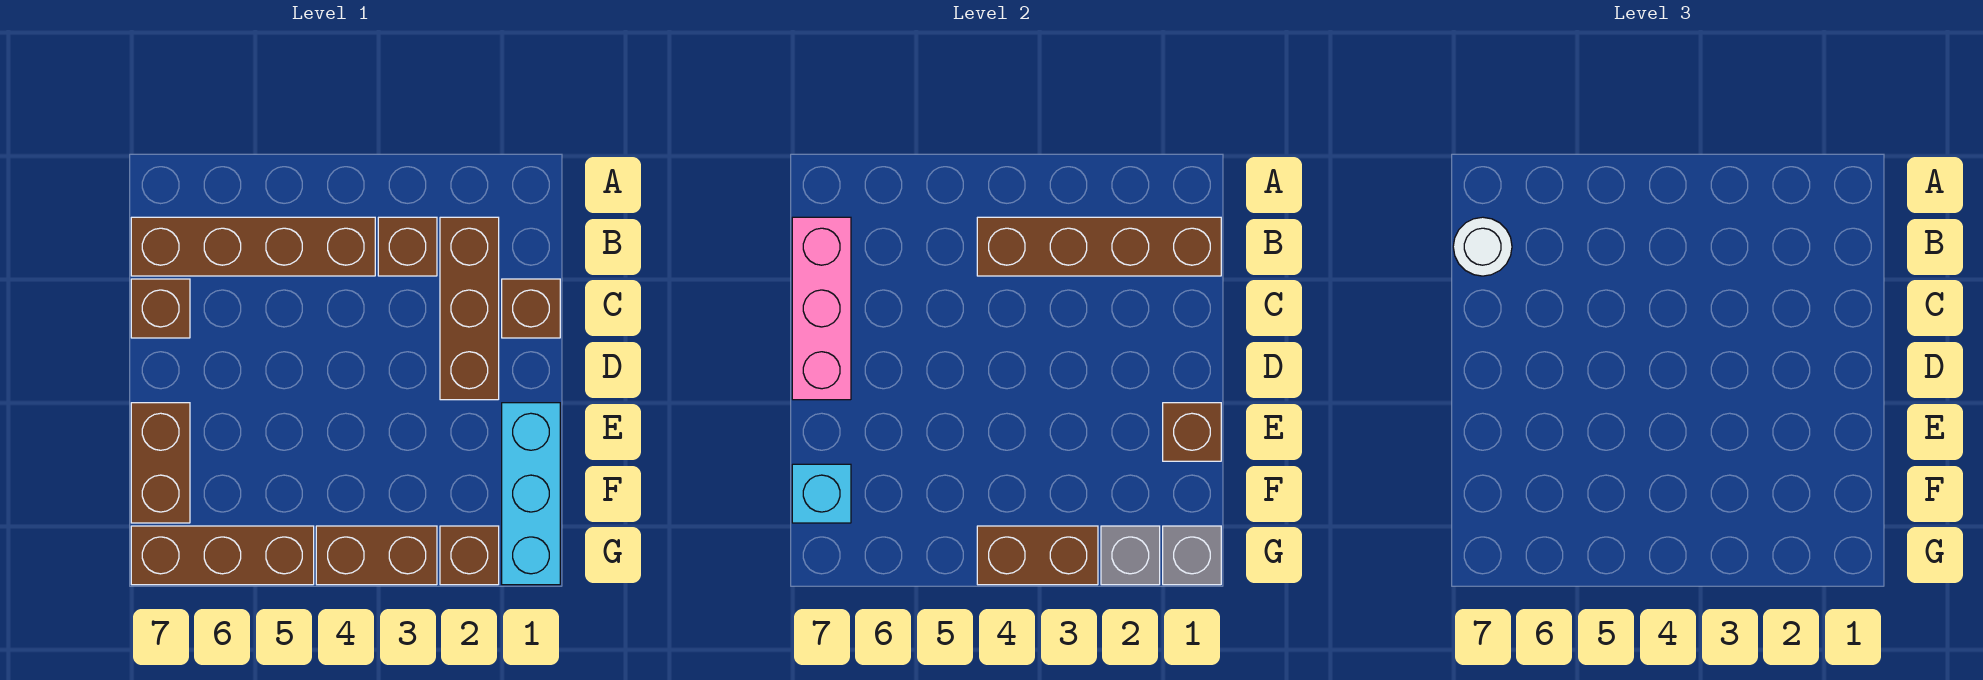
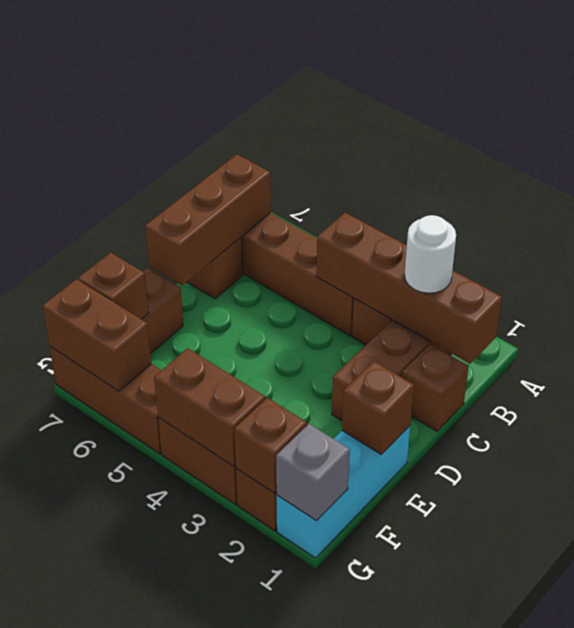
pink 1x3 brick [792,217,851,400] -> brown 1x3 brick [145,154,271,285]
white 1x1 round brick [1453,217,1512,276] -> white 1x1 round brick moved to [404,215,456,293]
cyan 1x1 brick [792,464,851,523] -> brown 1x1 brick [78,252,149,319]
grey 1x1 brick [1101,526,1160,585] -> brown 1x1 brick [234,398,307,493]
none -> brown 1x2 brick [43,279,151,391]

